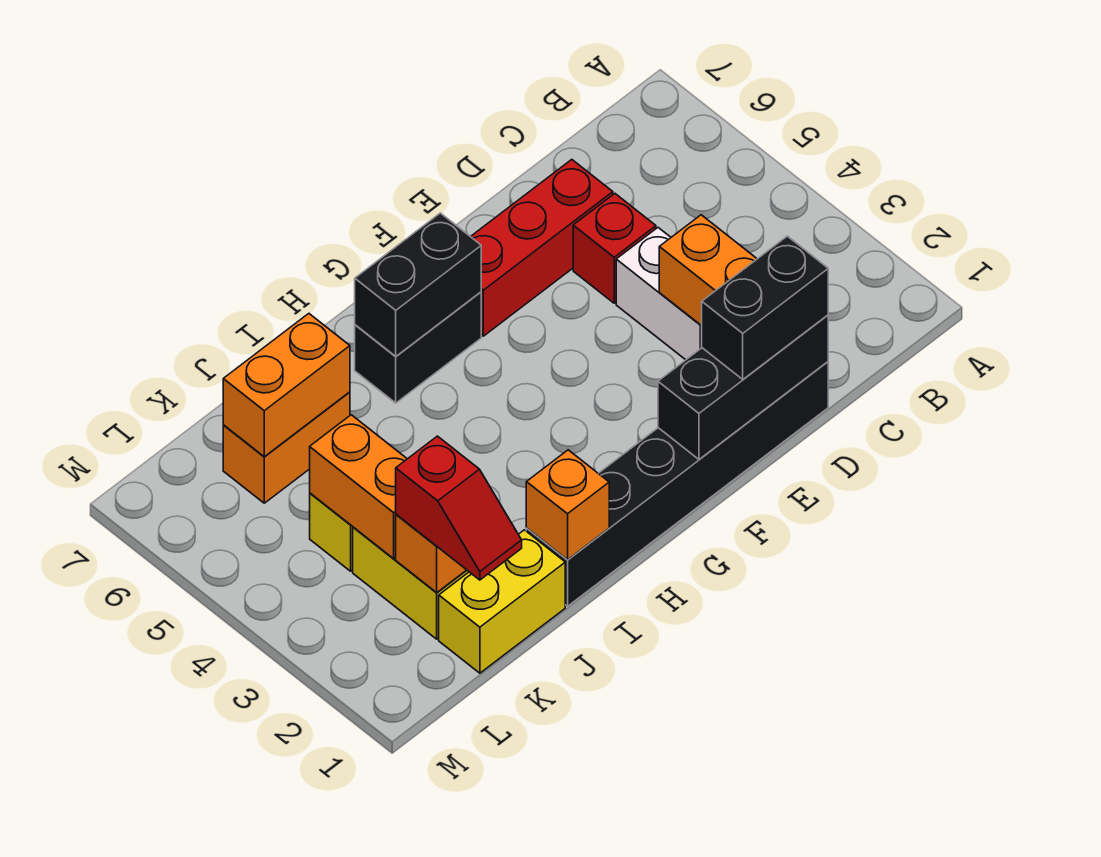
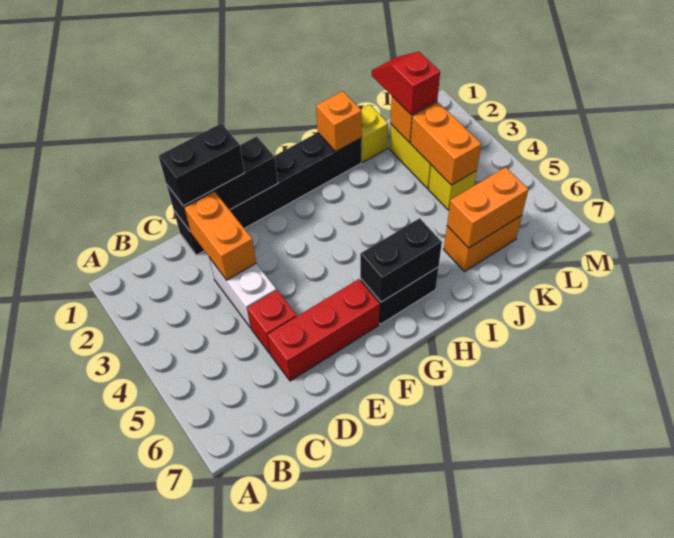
yellow 1x2 brick [439,530,565,673] -> yellow 1x1 brick [361,105,388,162]

